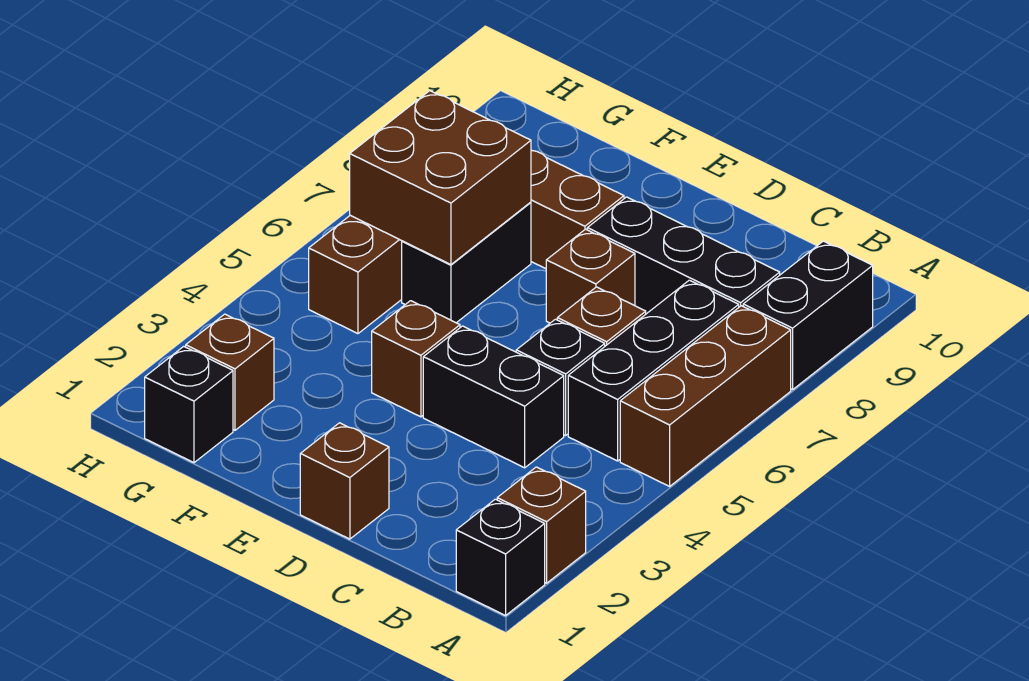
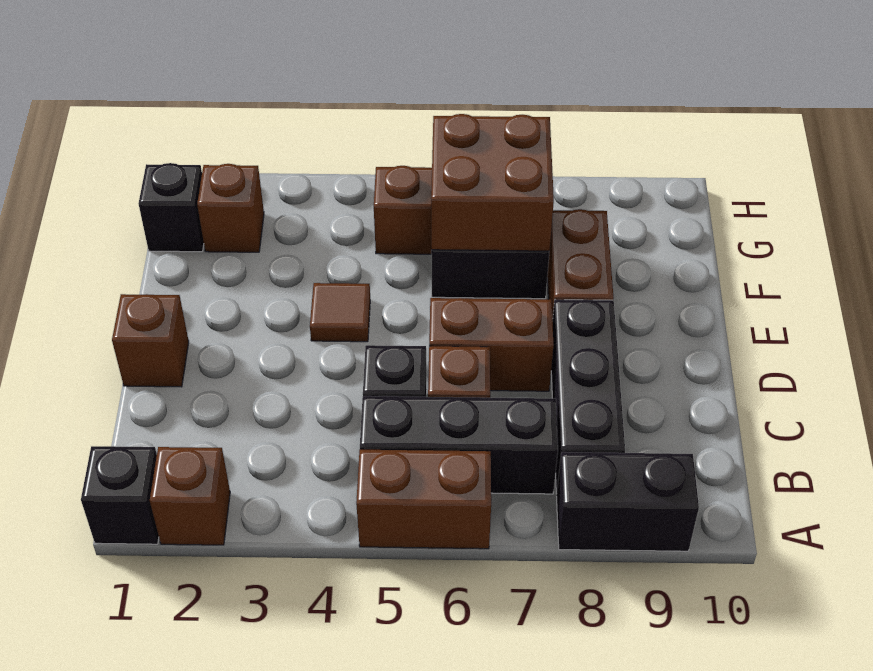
brown 1x3 brick [620,306,791,486] -> brown 1x2 brick [356,450,491,549]
black 1x2 brick [423,326,564,468] -> none
brown 1x1 brick [546,229,635,323] -> brown 1x2 brick [429,298,553,391]
brown 1x1 brick [372,301,460,417] -> brown 1x1 tile [310,283,370,342]

